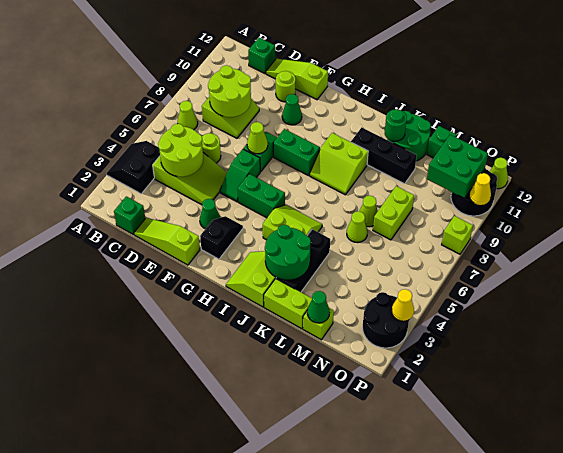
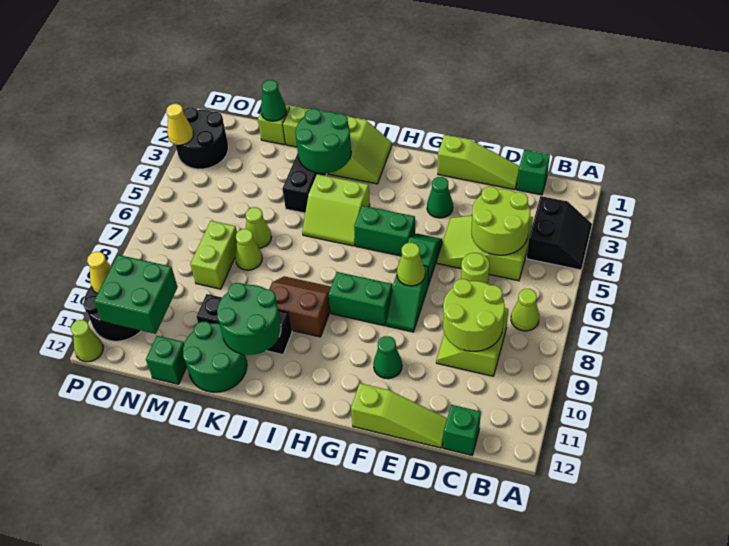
lime 1x1 round brick [276,71,296,102] -> none
black 1x2 slope [200,216,243,259] -> none
lime 2x2 slope [310,133,368,195] -> brown 2x2 slope [270,276,331,337]
green 1x1 round brick [385,109,407,141] -> green 2x2 round brick [217,283,281,355]
lime 1x1 brick [442,216,473,254] -> none

